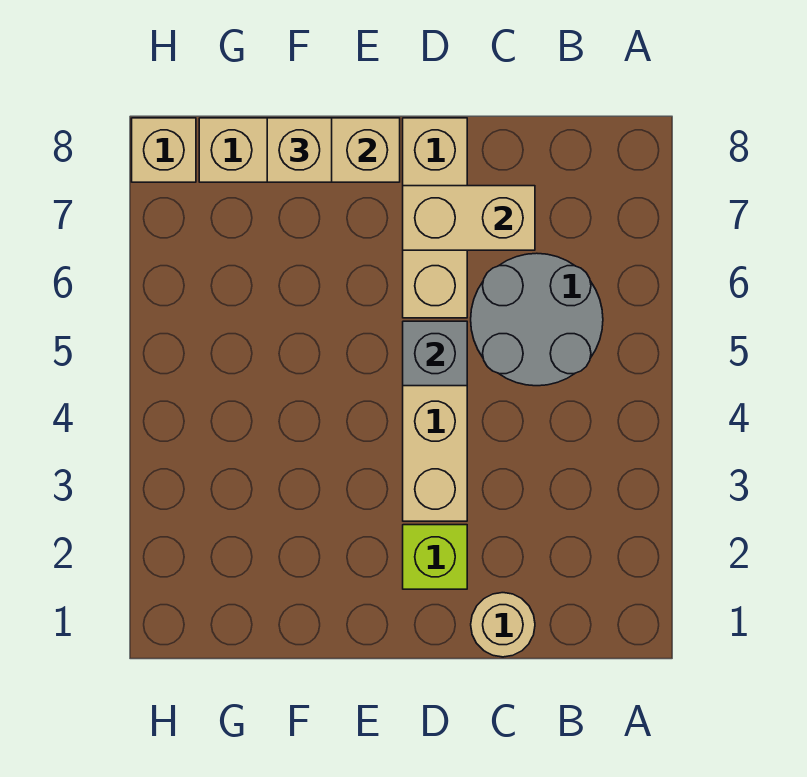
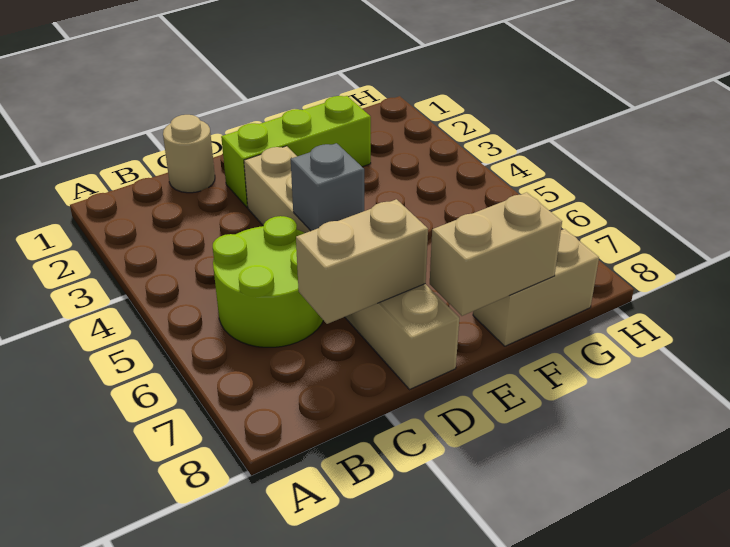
grey 2x2 round brick [471,253,603,386] -> lime 2x2 round brick [213,216,323,347]
lime 1x1 brick [403,525,467,589] -> lime 1x3 brick [221,96,371,207]
tan 1x1 brick [267,118,332,182] -> none
tan 1x1 brick [132,118,196,182] -> none

